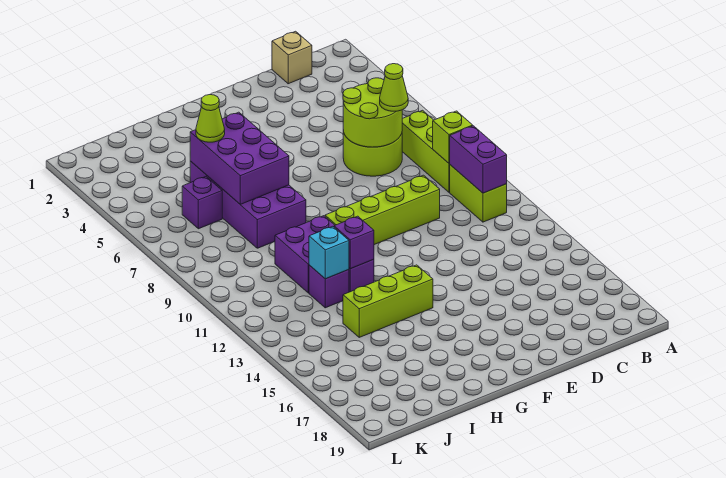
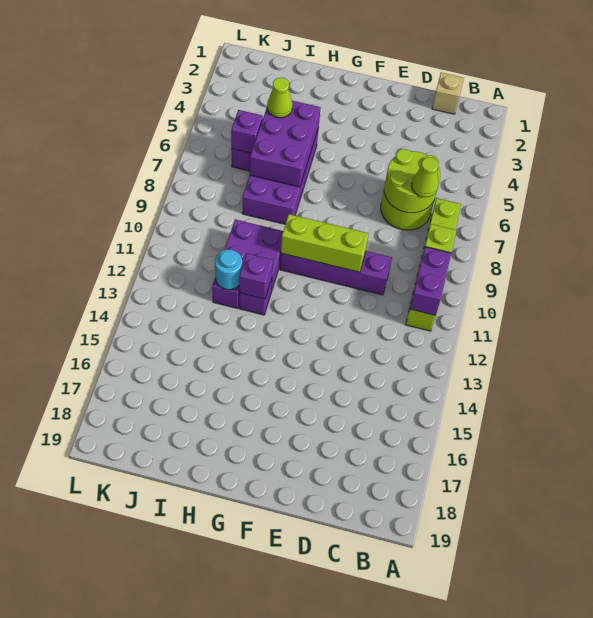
lime 1x4 brick [325,175,440,245] -> purple 1x4 brick [280,251,392,295]
lime 1x3 brick [343,265,433,337] -> lime 1x3 brick moved to [281,214,369,272]
cyan 1x1 brick [309,226,349,279] -> cyan 1x1 round brick [215,249,242,290]
none -> purple 1x1 brick [231,110,263,153]

